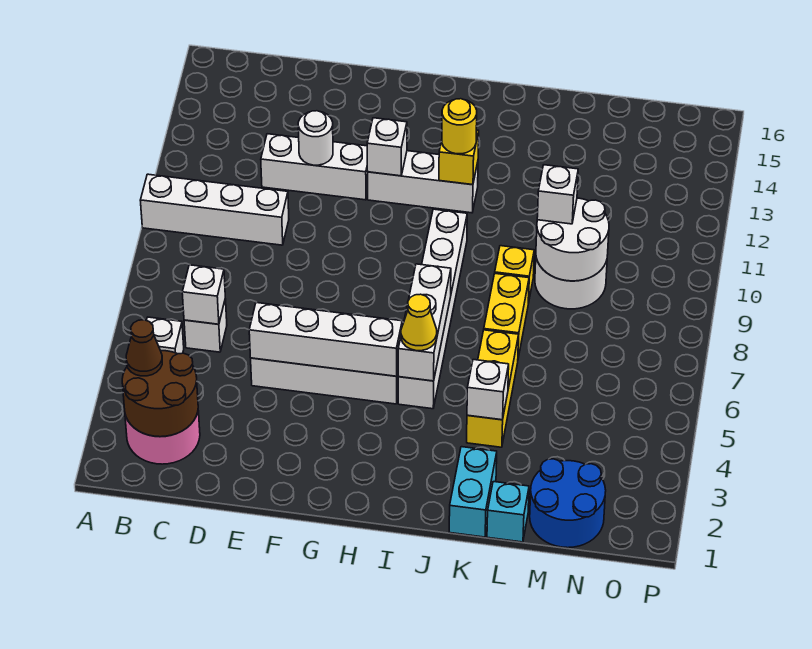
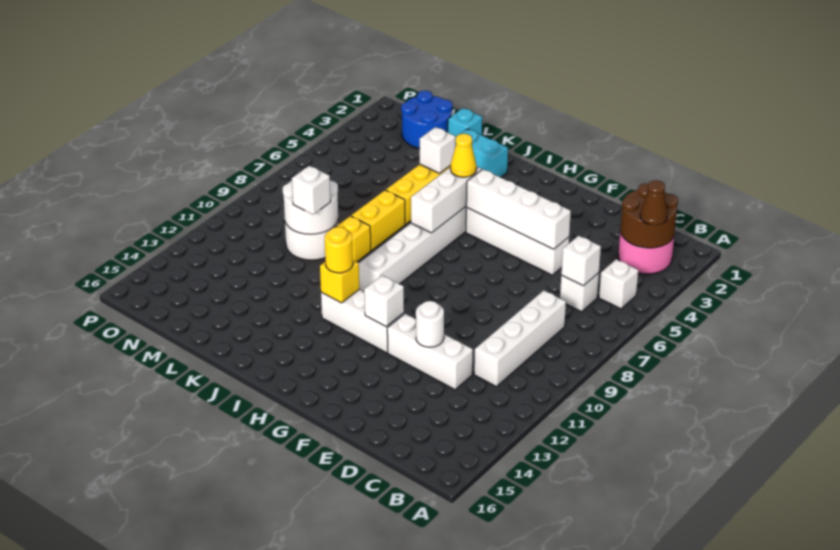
white 1x4 brick [140,174,289,245] -> white 1x4 brick turned to [474,290,566,387]
cyan 1x2 brick [449,447,497,537] -> cyan 1x2 brick turned to [455,129,508,177]

